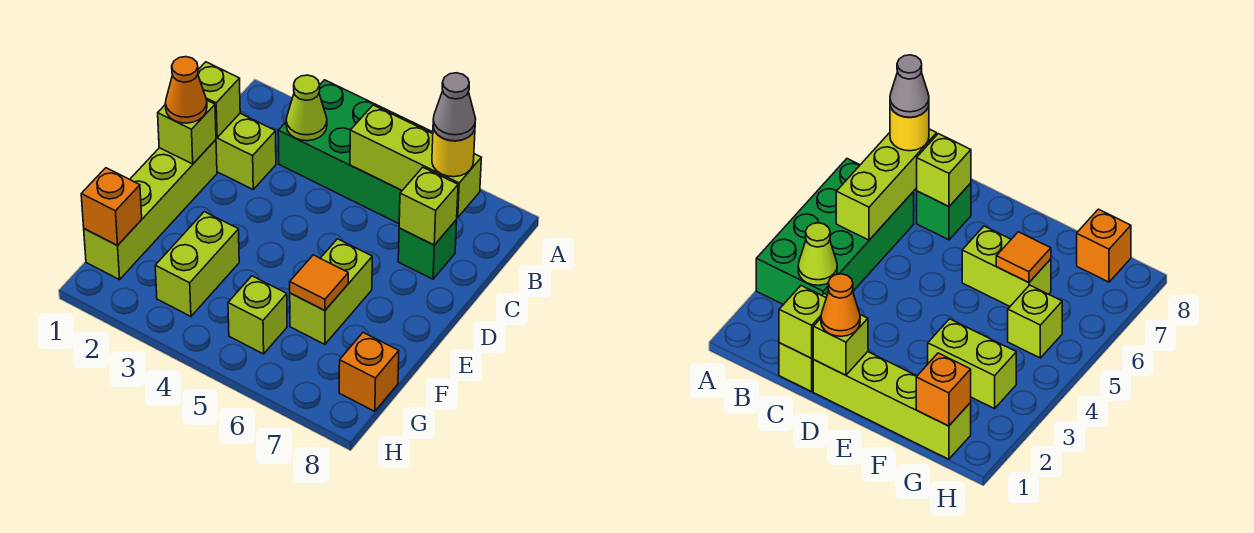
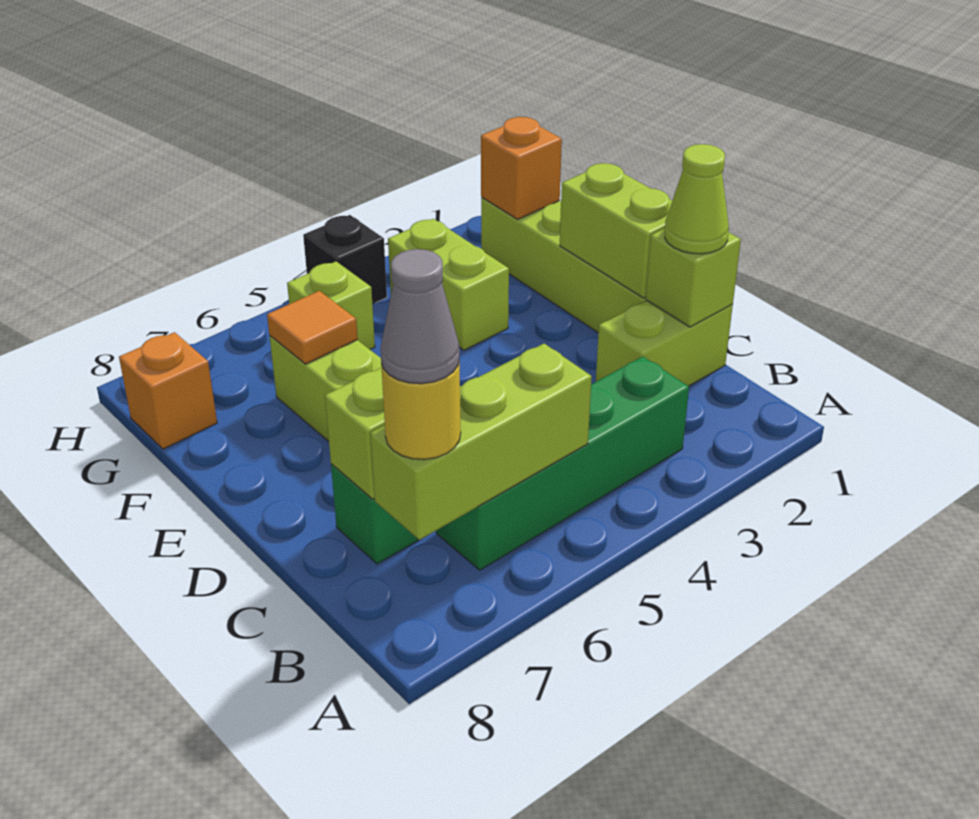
green 2x4 brick [278,80,433,224] -> green 1x4 brick [436,356,689,570]
lime 1x1 cone [286,75,327,141] -> lime 1x1 cone moved to [665,144,729,254]
lime 1x1 brick [158,101,216,164] -> lime 1x2 brick [560,163,672,298]
orange 1x1 cone [166,57,207,123] -> none
none -> black 1x1 brick [303,215,387,304]

